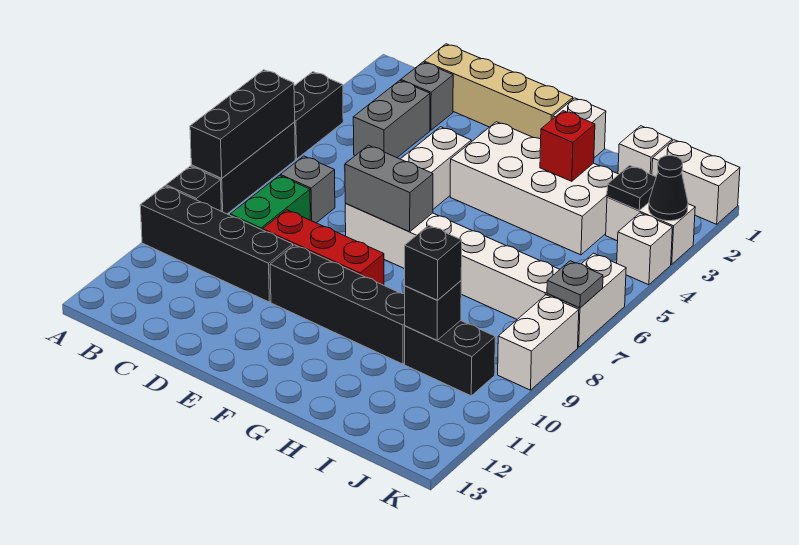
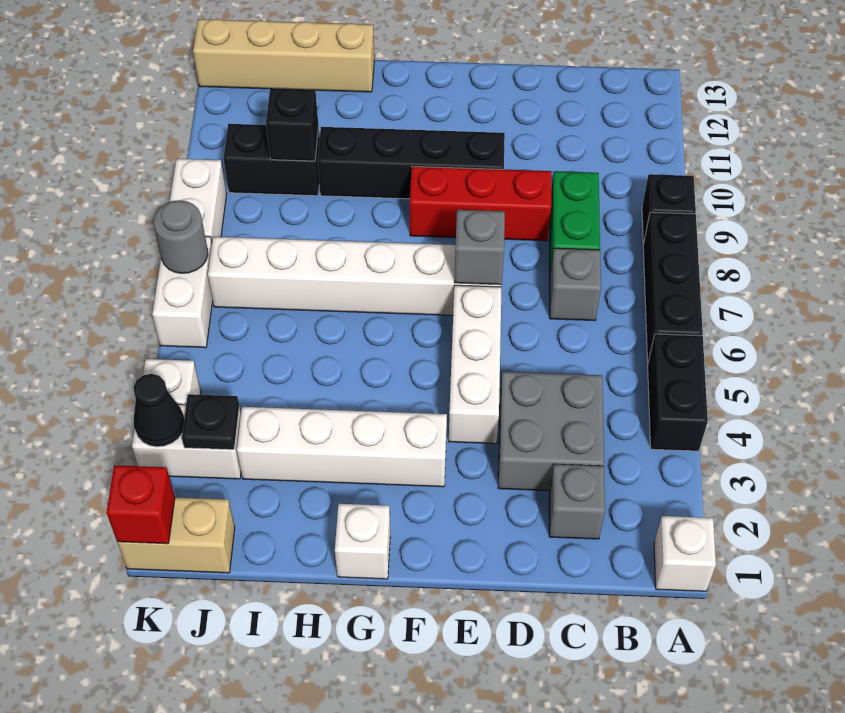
black 1x3 brick [190,70,295,178] -> none
black 1x4 brick [140,186,293,302] -> none
tan 1x4 brick [424,44,573,139] -> tan 1x4 brick moved to [193,19,374,92]
grey 1x2 brick [353,80,430,158] -> grey 2x2 brick [498,372,604,491]
grey 1x2 brick [345,145,433,232] -> grey 1x1 brick [454,210,505,285]
white 2x4 brick [450,122,619,255] -> white 1x4 brick [237,407,447,487]
red 1x1 brick [540,111,595,181] -> red 1x1 brick moved to [106,465,175,544]
white 1x1 brick [618,126,672,175] -> white 1x1 brick moved to [654,516,716,591]
black 1x1 brick [405,225,462,300] -> none
white 1x2 brick [652,140,740,224] -> tan 1x2 brick [117,497,235,573]
grey 1x1 plate [547,261,603,308] -> grey 1x1 round brick [153,200,208,273]

